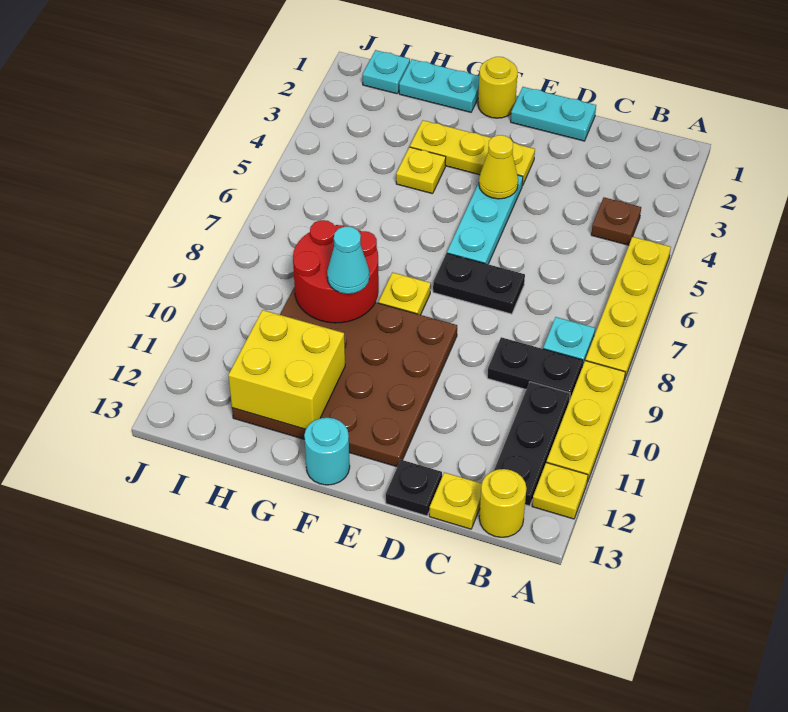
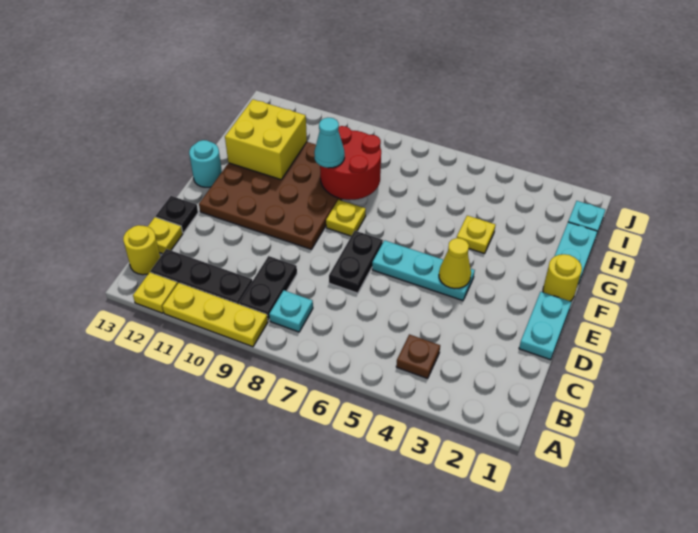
yellow 1x4 plate [585,237,671,380] -> none
yellow 1x3 plate [410,120,535,186] -> none

